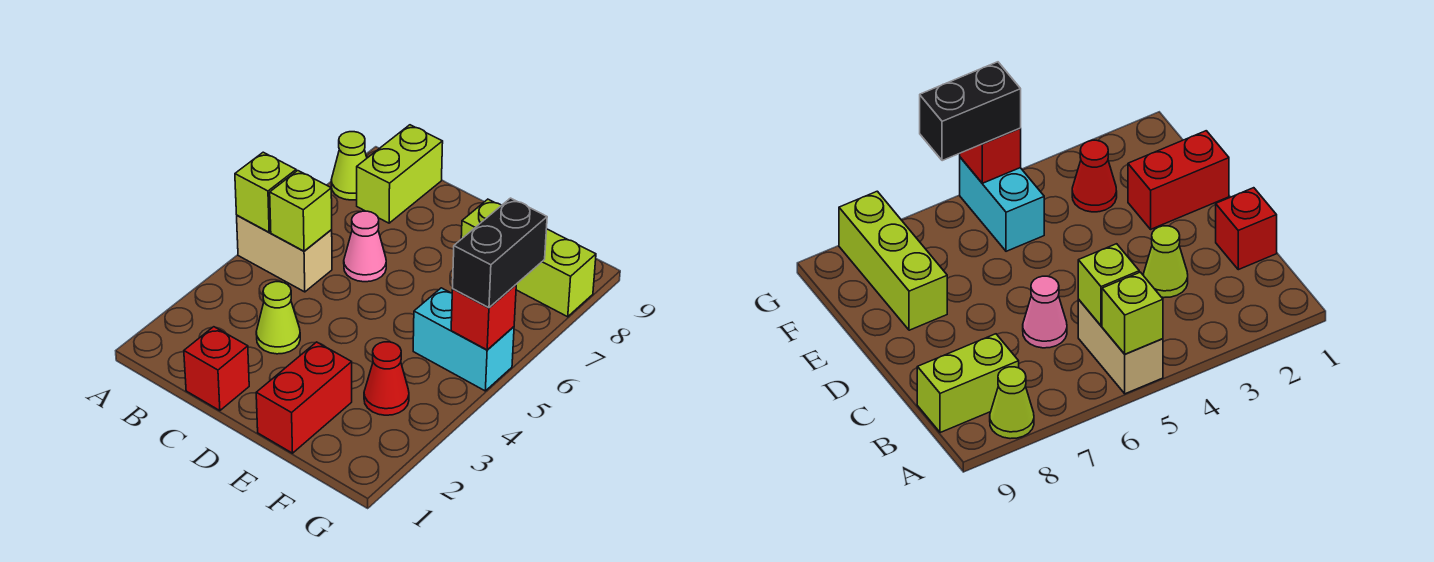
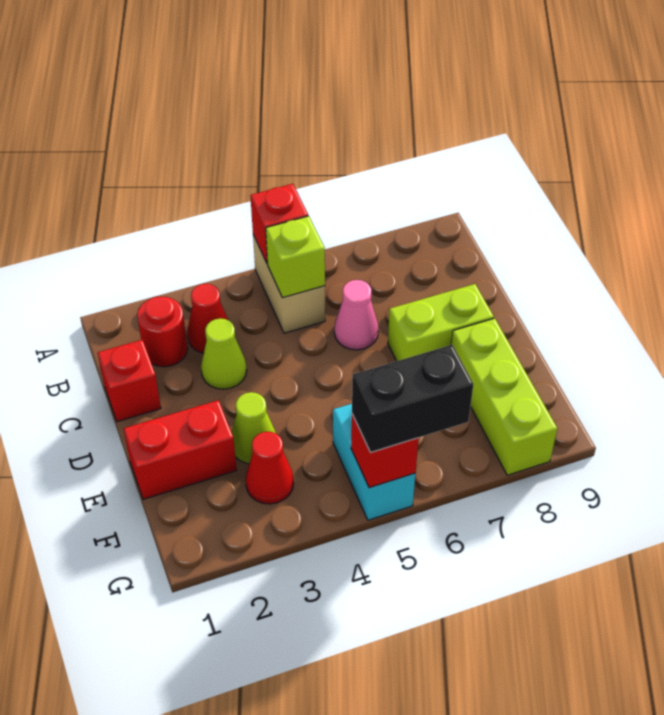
lime 1x1 brick [235,152,296,232] -> red 1x1 brick [250,184,308,264]
lime 1x1 cone [331,132,367,200] -> lime 1x1 cone moved to [232,392,276,464]
none -> red 1x1 round brick [137,297,188,367]
none -> red 1x1 cone [187,284,228,353]
lime 1x2 brick [357,125,443,223] -> lime 1x2 brick moved to [388,284,494,361]

